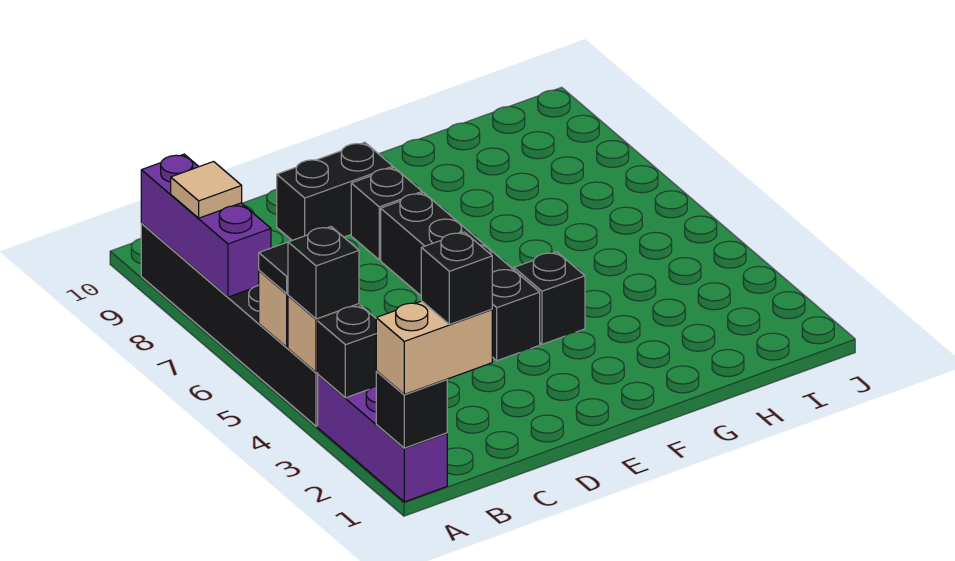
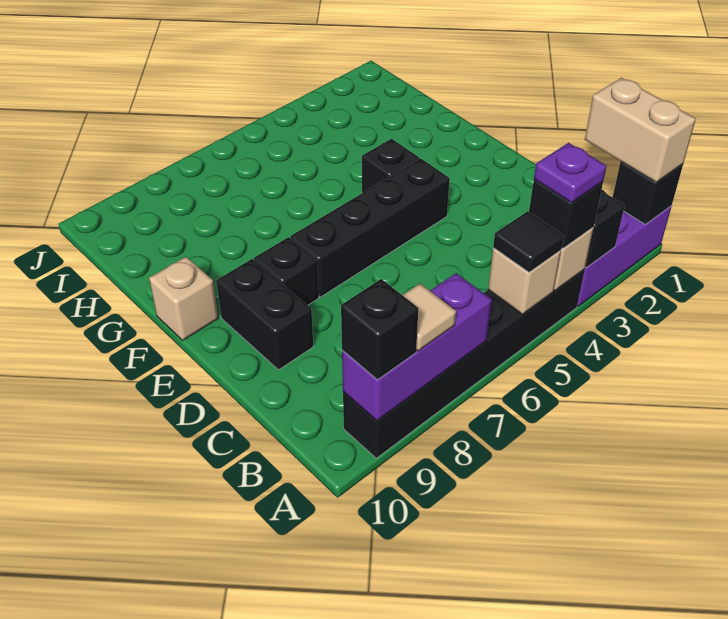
none -> purple 1x1 plate [534,143,606,203]
black 1x1 brick [421,232,492,324] -> black 1x1 brick moved to [341,279,418,380]
none -> tan 1x1 brick [149,257,218,340]

